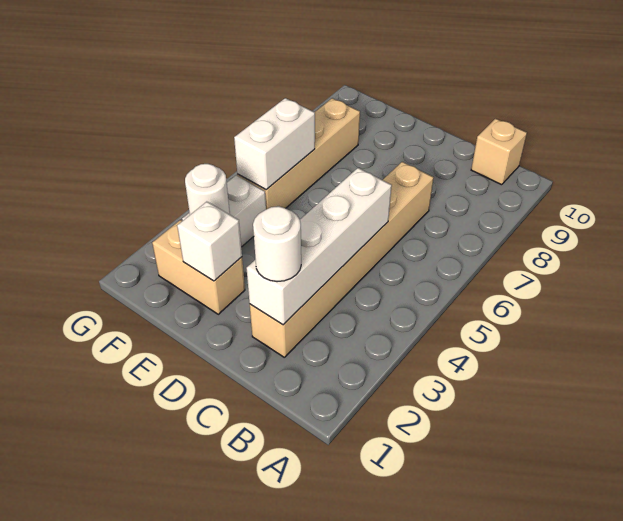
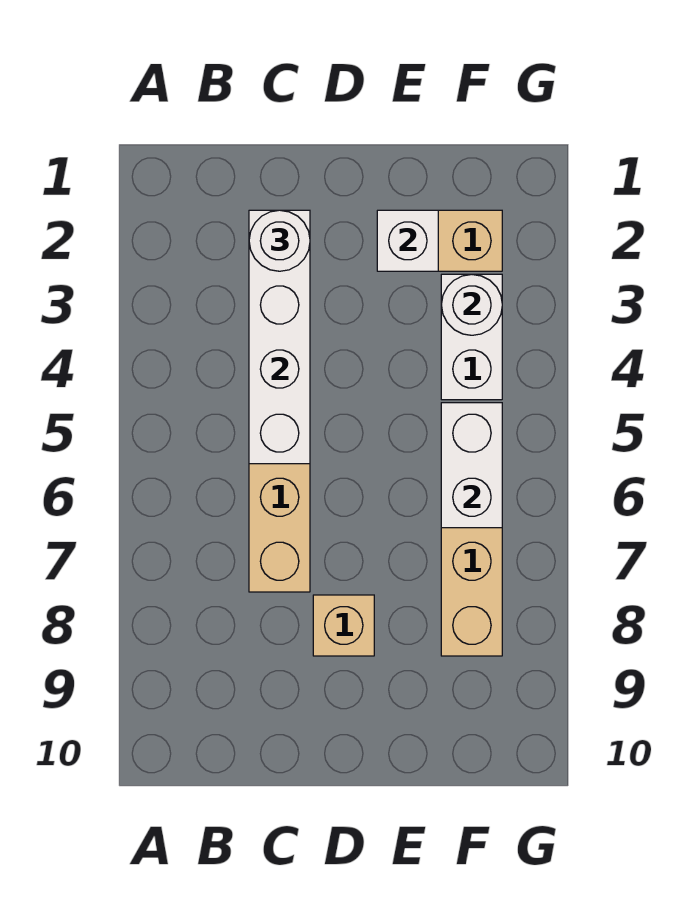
tan 1x1 brick [471,119,527,185] -> tan 1x1 brick moved to [313,595,374,656]

